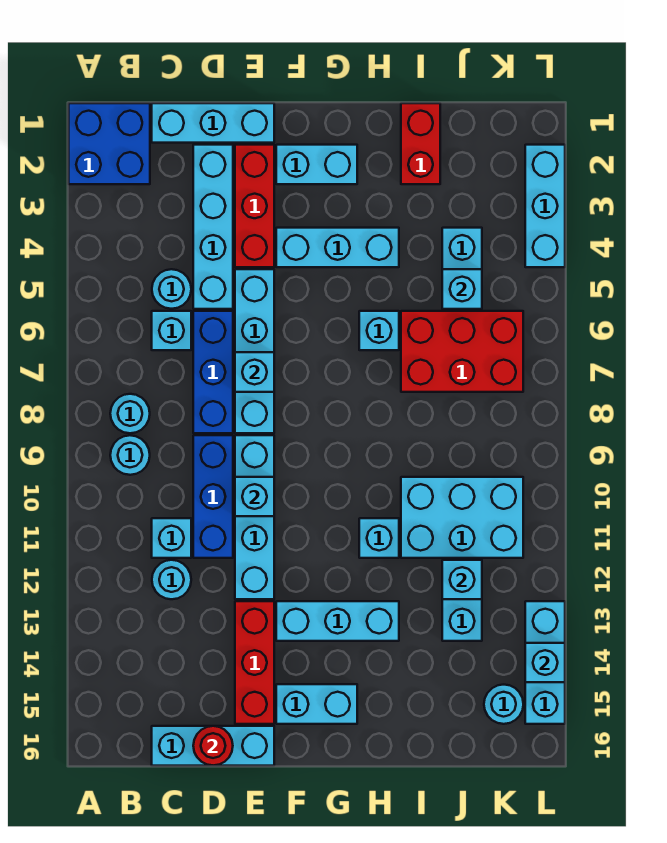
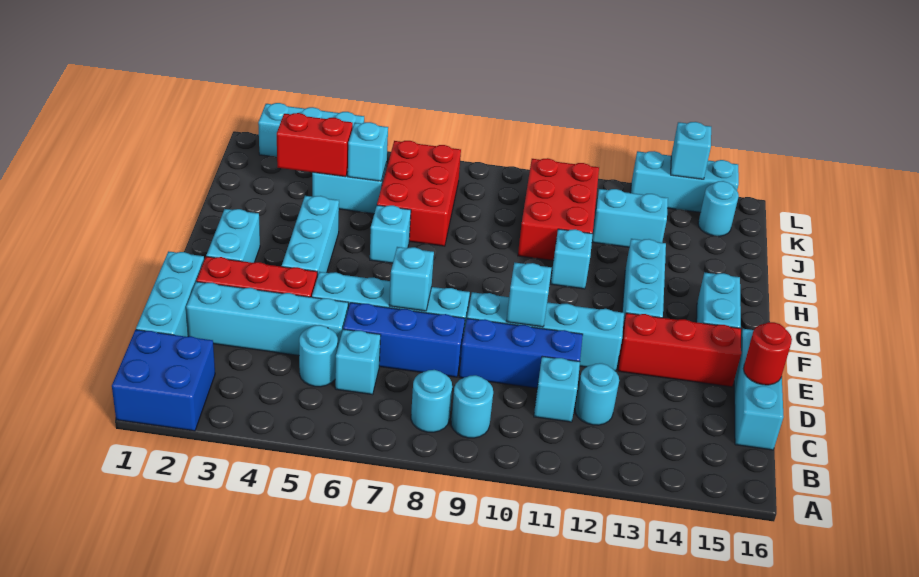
red 1x2 brick [401,103,440,184] -> red 1x2 brick moved to [277,113,353,177]
cyan 2x3 brick [401,477,523,558] -> red 2x3 brick [518,158,599,261]
cyan 1x1 brick [442,560,482,599] -> none

